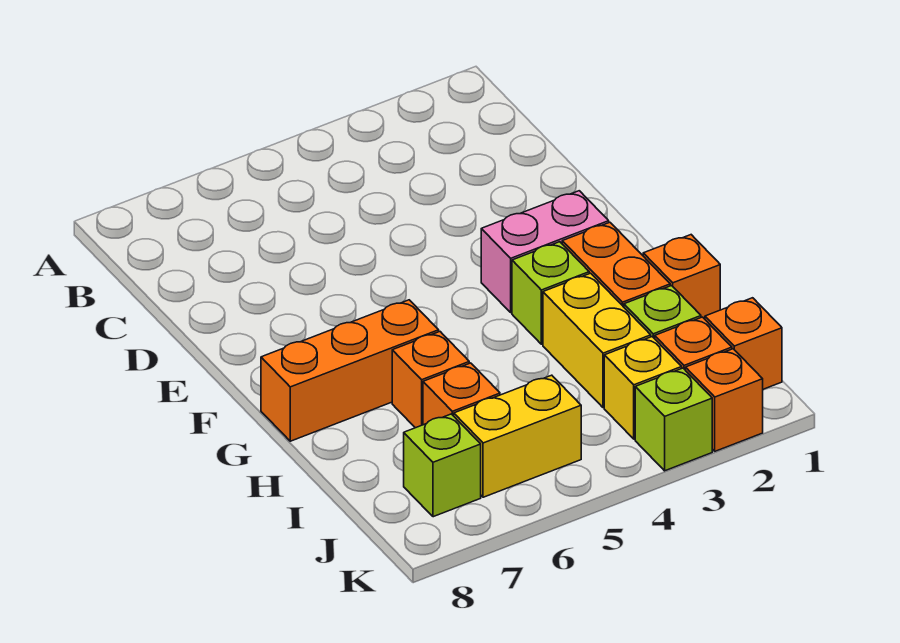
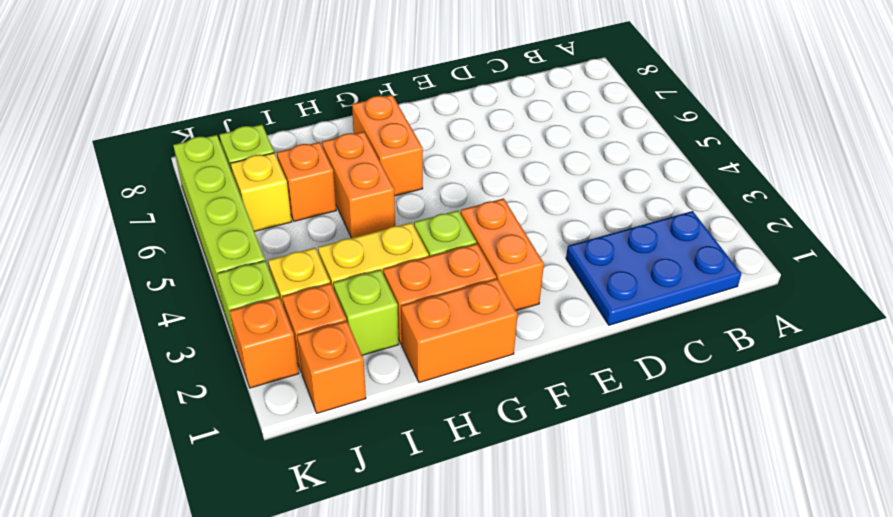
none -> blue 2x3 plate [566,211,741,325]
pink 1x2 brick [481,191,609,313] -> orange 1x2 brick [460,198,544,311]
orange 1x3 brick [261,300,439,441] -> orange 1x2 brick [352,95,423,196]
orange 1x1 brick [643,235,720,319] -> orange 1x2 brick [401,279,518,383]
orange 1x1 brick [392,332,469,428] -> orange 1x2 brick [322,132,395,238]
yellow 1x2 brick [454,375,581,497] -> yellow 1x1 brick [230,153,292,232]
none -> lime 1x4 brick [173,135,265,310]

